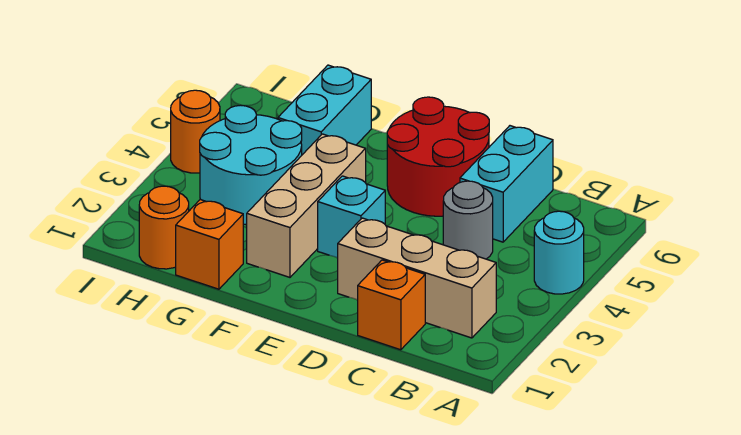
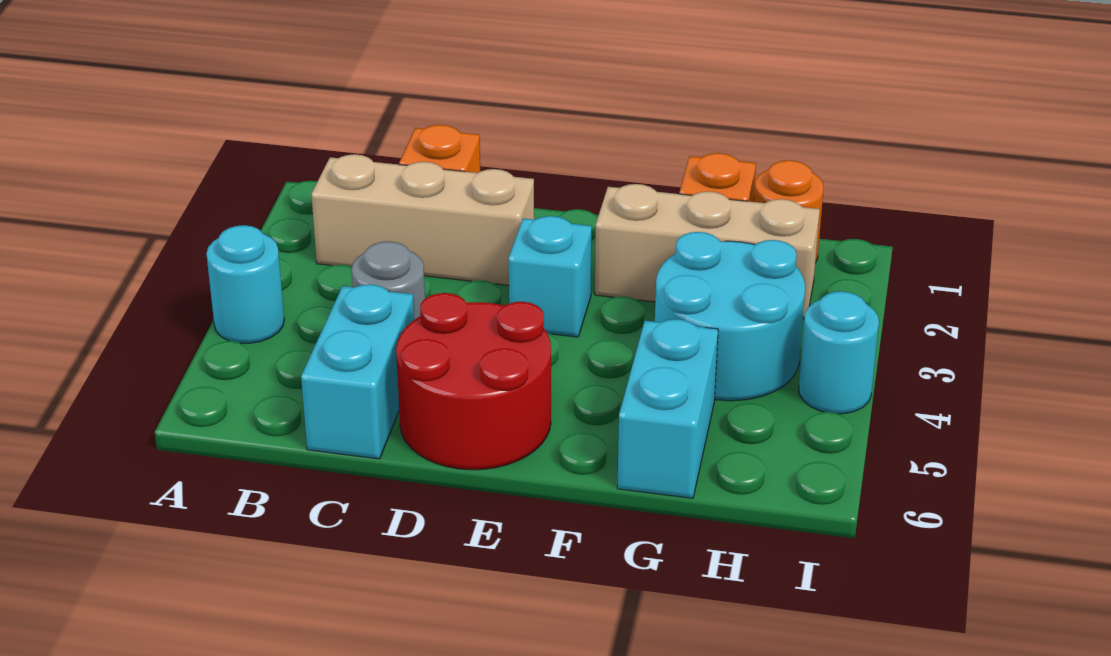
tan 1x3 brick [247,134,366,277] -> tan 1x3 brick turned to [595,184,820,319]
orange 1x1 round brick [171,90,220,173] -> cyan 1x1 round brick [799,291,879,414]

